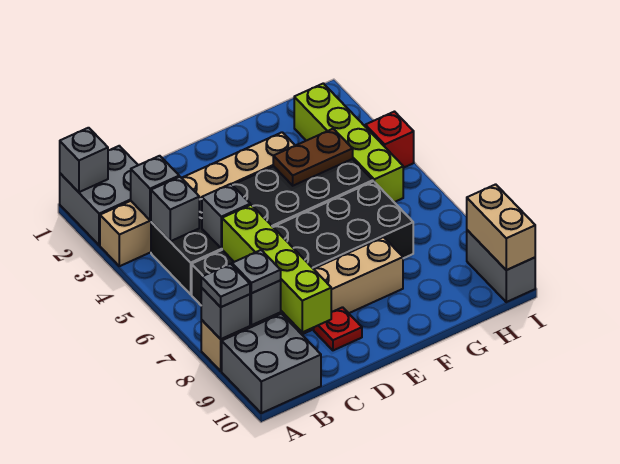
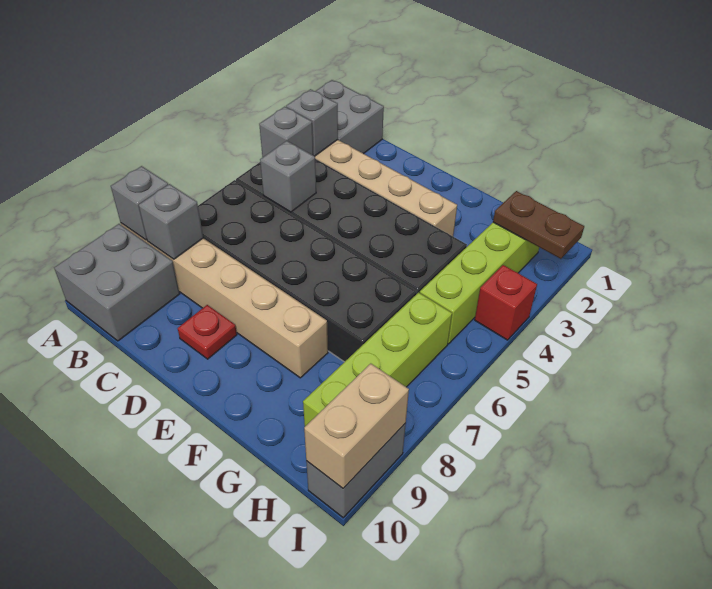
grey 1x1 brick [60,128,108,192] -> none
grey 1x1 plate [201,264,250,307] -> none
grey 1x1 plate [232,250,281,293] -> none
lime 1x4 brick [222,205,331,332] -> lime 1x4 brick moved to [303,292,452,426]
brown 1x2 plate [273,129,353,186] -> brown 1x2 plate moved to [493,191,584,259]

